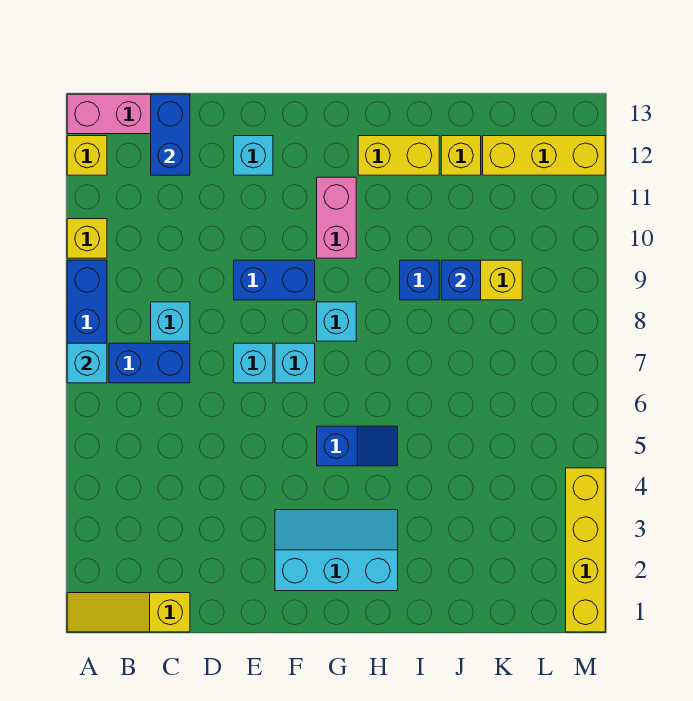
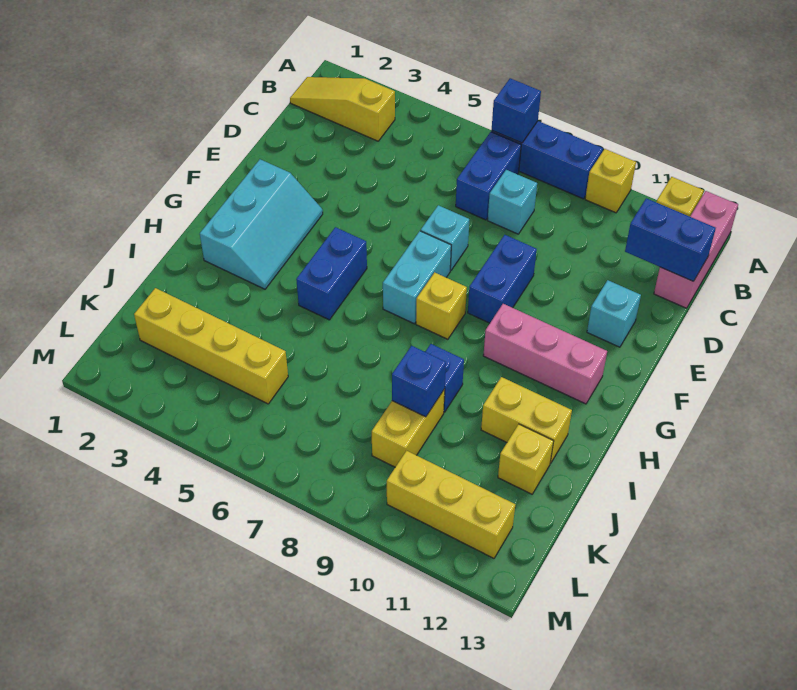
yellow 1x3 slope [67,593,190,632] -> yellow 1x3 slope turned to [290,77,395,141]
cyan 1x1 brick [67,343,107,383] -> blue 1x1 brick [492,78,541,143]
cyan 1x1 brick [275,343,315,383] -> cyan 1x2 brick [383,231,451,324]
blue 1x2 slope [317,426,398,466] -> blue 1x2 brick [296,227,367,320]
cyan 1x1 brick [317,302,356,341] -> yellow 1x1 brick [416,272,467,339]
pink 1x2 brick [317,177,356,258] -> pink 1x3 brick [483,304,607,404]
yellow 1x2 brick [358,136,439,175] -> yellow 1x2 brick turned to [481,377,572,463]
yellow 1x3 brick [483,136,605,175] -> yellow 1x3 brick turned to [387,451,515,558]
yellow 1x4 brick [566,468,605,632] -> yellow 1x4 brick moved to [134,288,288,404]

